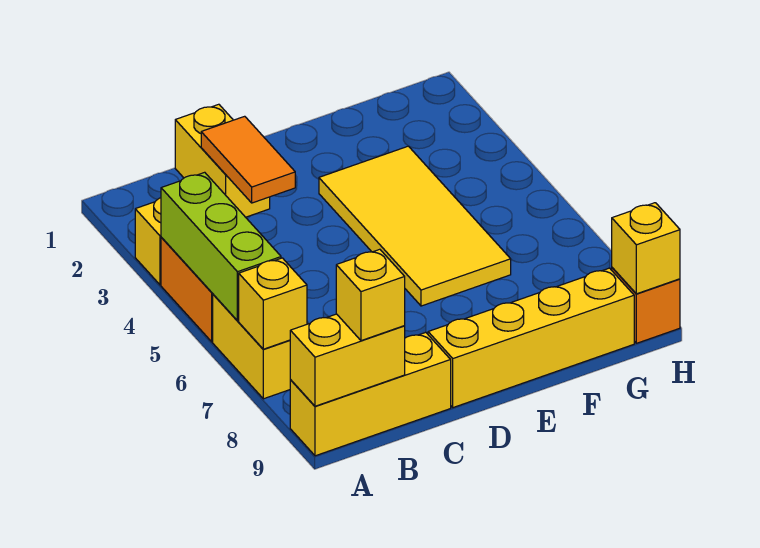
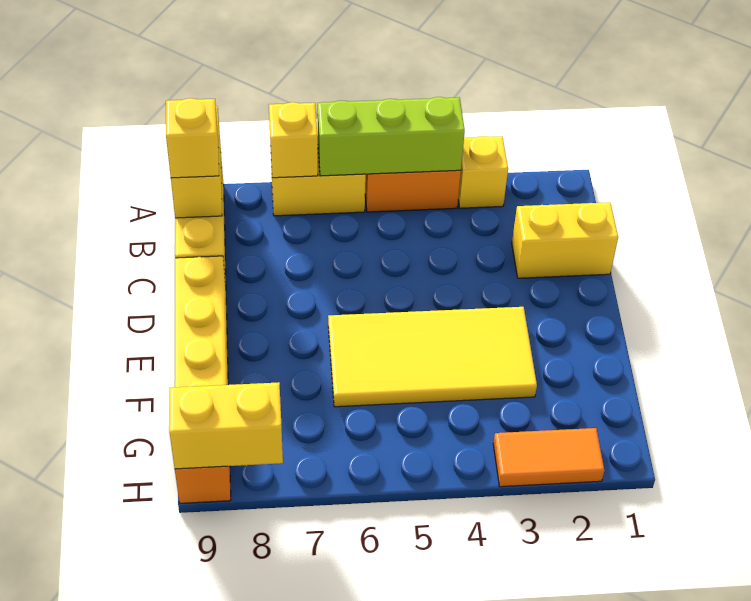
orange 1x2 tile [201,116,295,203] -> orange 1x2 tile moved to [493,428,604,487]
yellow 1x1 brick [612,203,680,294] -> yellow 1x2 brick [169,382,283,469]

